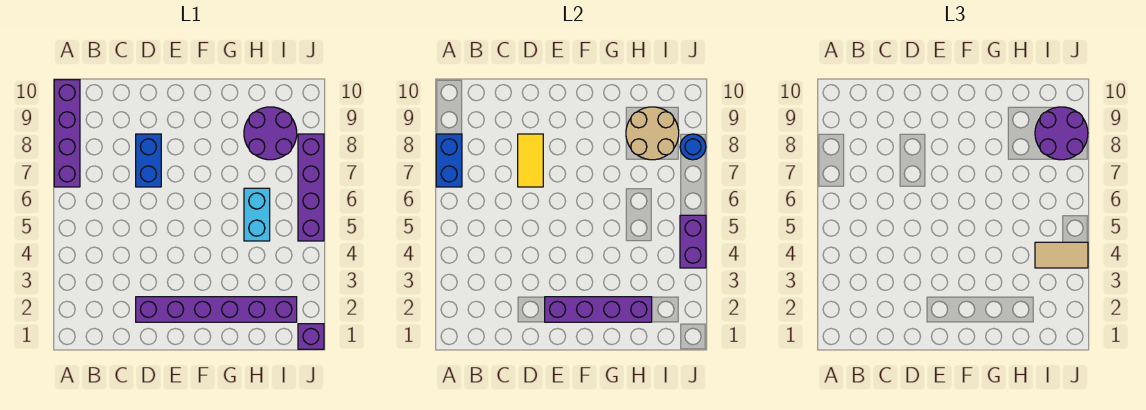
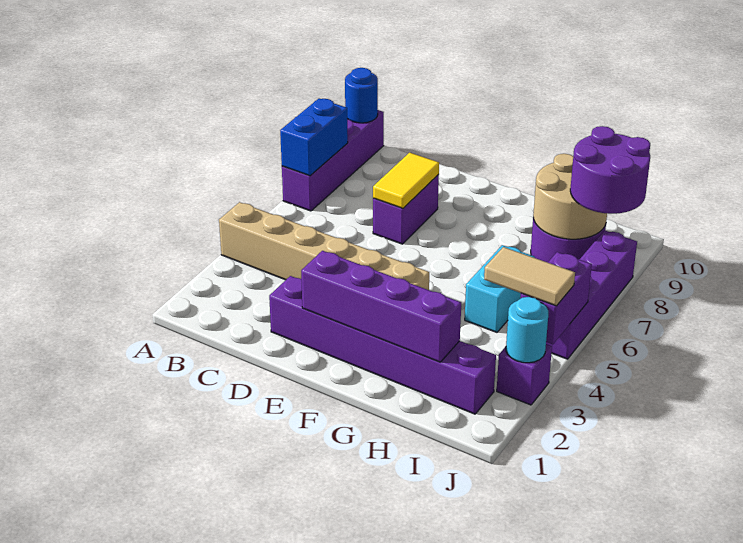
none -> tan 1x6 brick [219,202,429,290]
blue 1x2 brick [136,134,161,187] -> purple 1x2 brick [373,175,439,244]
purple 1x1 brick [298,324,324,349] -> purple 1x1 brick moved to [497,344,552,405]
none -> cyan 1x1 round brick [506,297,548,363]
blue 1x1 round brick [680,134,706,160] -> blue 1x1 round brick moved to [345,68,378,123]

